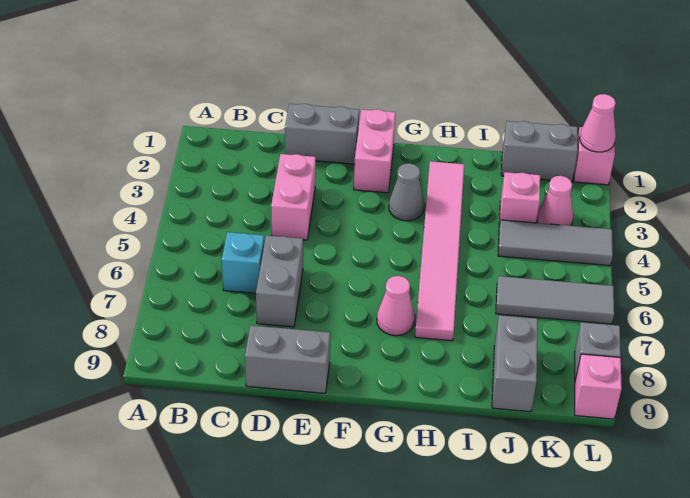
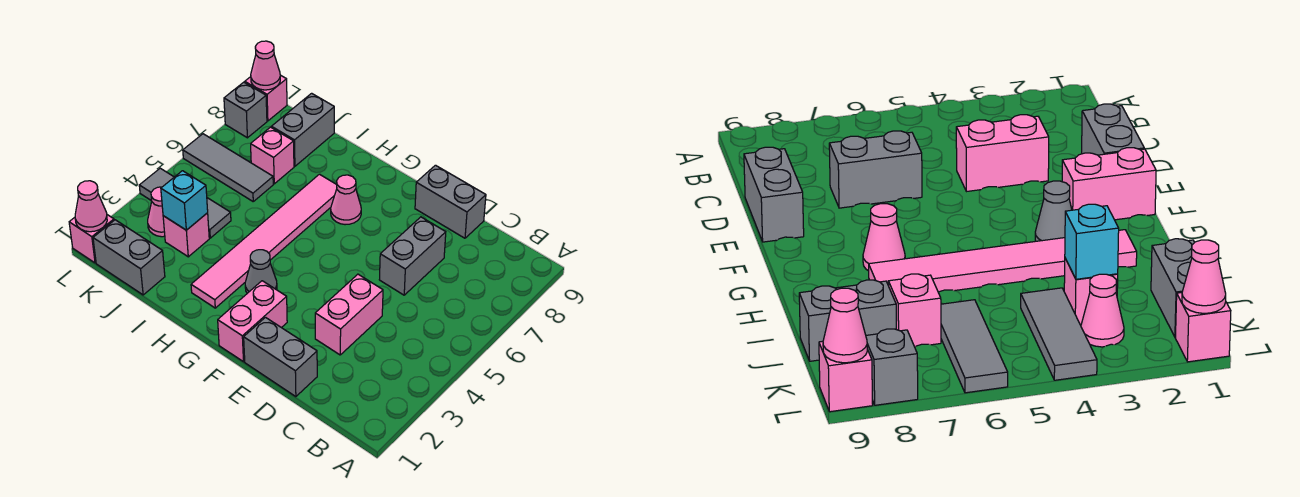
cyan 1x1 brick [222,232,264,293] -> cyan 1x1 brick moved to [161,171,208,230]
none -> pink 1x1 brick [251,127,294,184]
none -> pink 1x1 cone [251,41,280,90]

